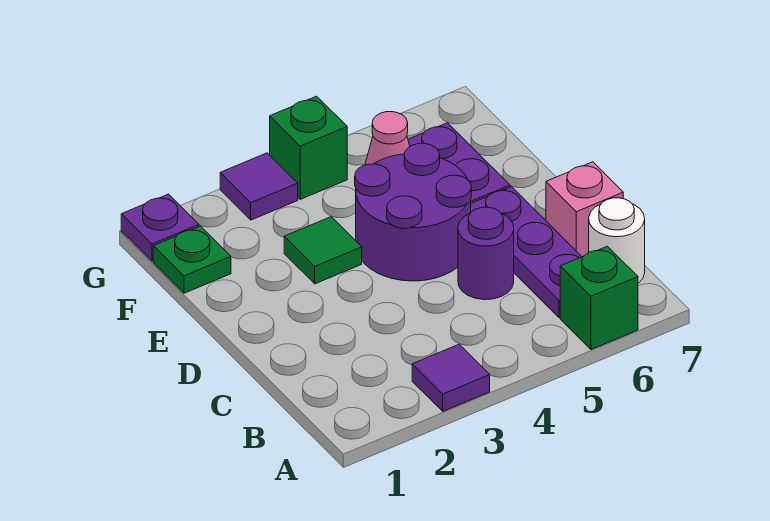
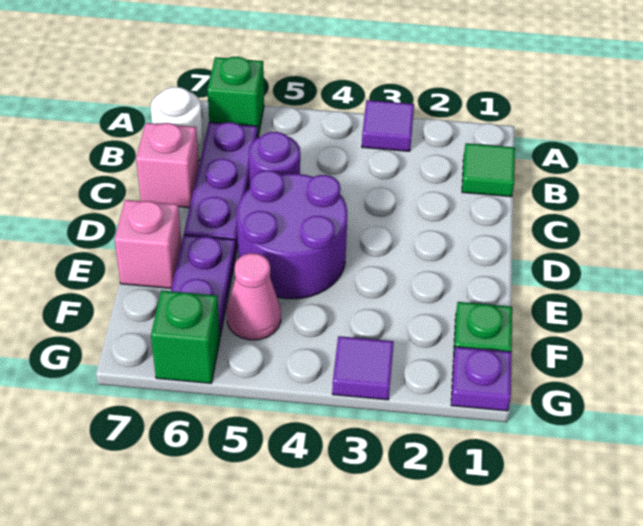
green 1x1 tile [284,217,362,284] -> green 1x1 tile moved to [462,143,515,197]
none -> pink 1x1 brick [115,200,182,288]
green 1x1 brick [270,96,347,199] -> green 1x1 brick moved to [151,290,220,383]

